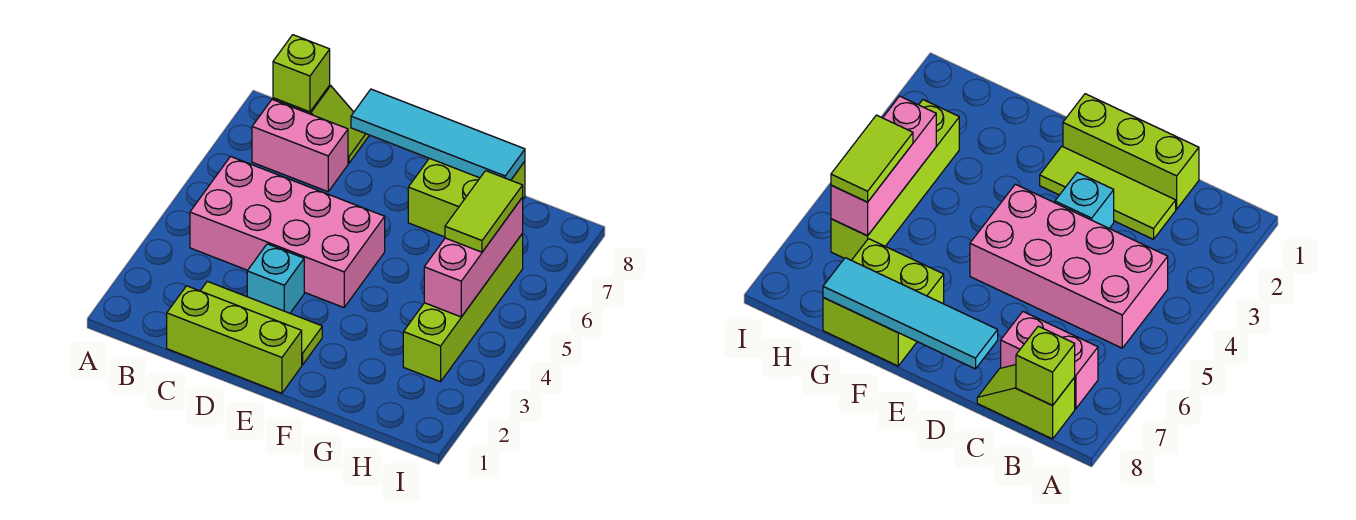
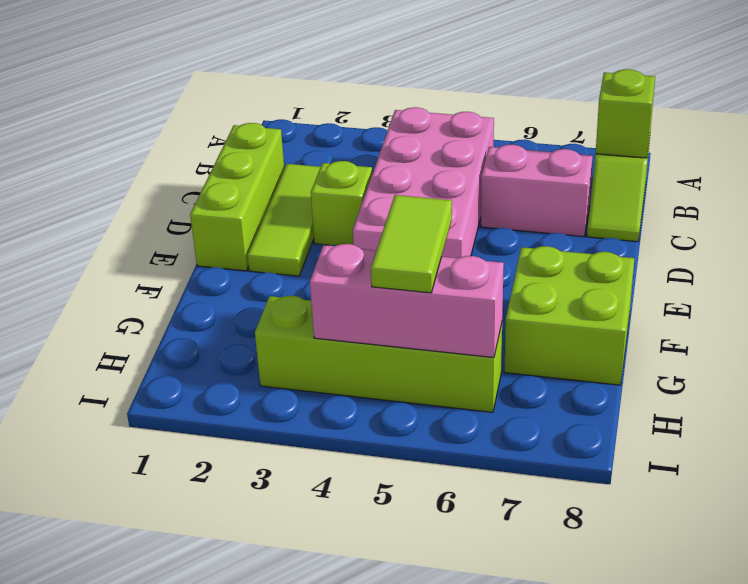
pink 1x2 brick [252,100,348,192] -> pink 1x2 brick turned to [481,145,593,237]
cyan 1x1 brick [247,244,304,313] -> lime 1x1 brick [311,161,372,245]
cyan 1x4 tile [351,89,525,180] -> none
lime 1x2 tile [445,171,523,252] -> lime 1x2 tile turned to [371,195,452,293]

